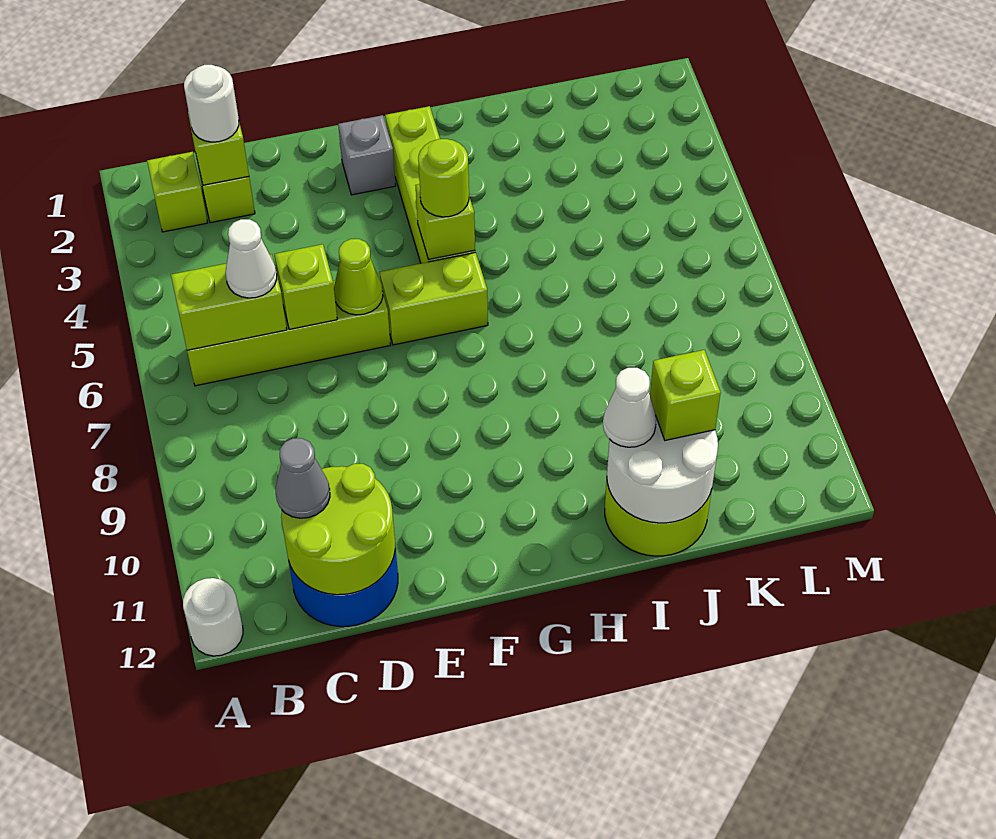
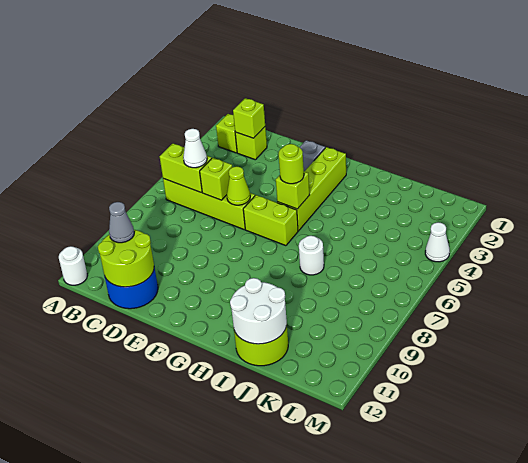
white 1x1 round brick [184,65,239,142] -> white 1x1 round brick moved to [299,236,324,275]
white 1x1 cone [603,368,656,447] -> white 1x1 cone moved to [425,222,450,262]
lime 1x1 brick [650,350,721,440] -> none

